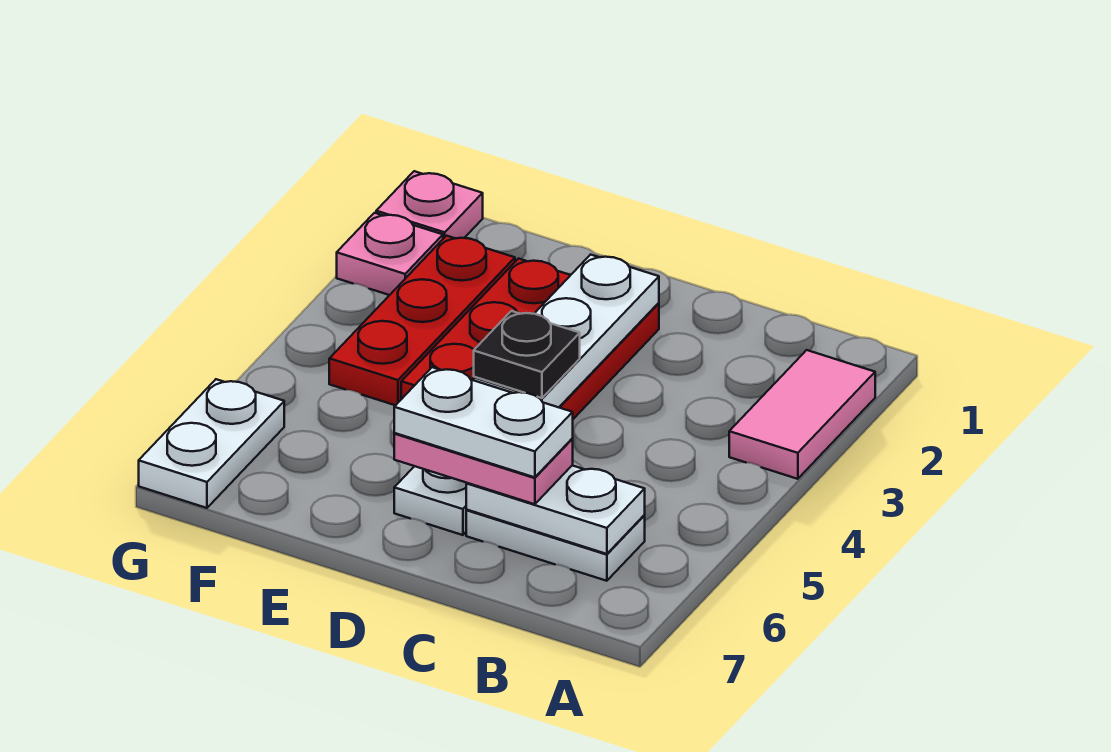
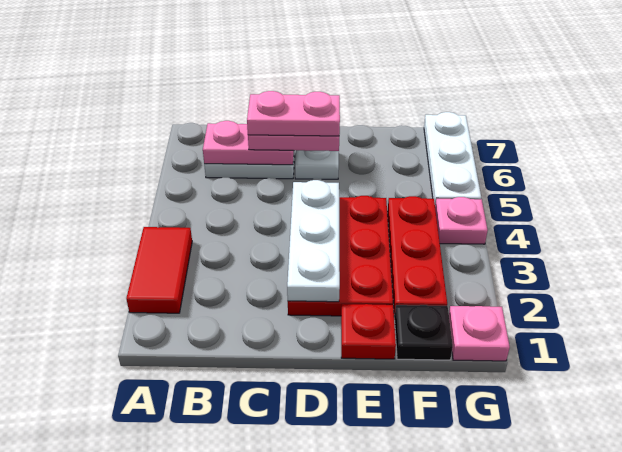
pink 1x2 tile [729,350,875,479] -> red 1x2 tile [126,227,192,313]
white 1x2 plate [466,466,645,554] -> pink 1x2 plate [203,121,294,165]
white 1x2 plate [394,367,573,477] -> pink 1x2 plate [247,91,340,136]
black 1x1 plate [474,311,580,398] -> black 1x1 plate moved to [395,305,453,360]
none -> red 1x1 plate [341,304,396,359]
pink 1x1 plate [337,213,443,295] -> pink 1x1 plate moved to [435,197,488,244]
white 1x2 plate [139,379,284,508] -> white 1x3 plate [424,112,481,205]

